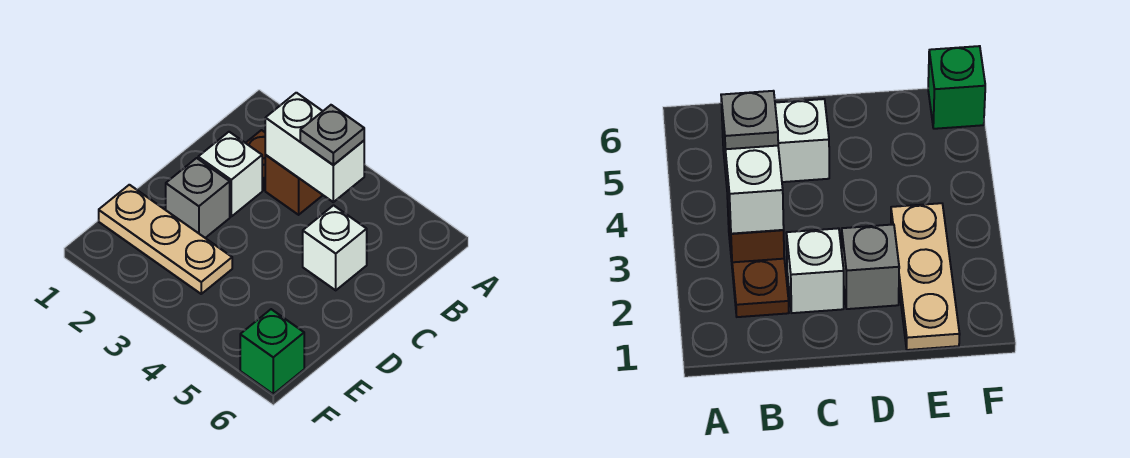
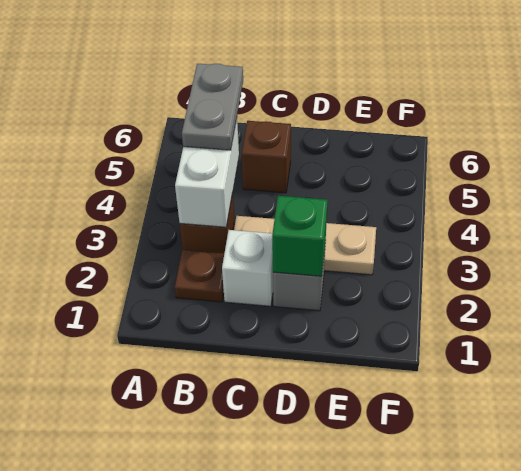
grey 1x1 plate [300,105,364,165] -> grey 1x2 plate [182,64,243,150]
white 1x1 brick [303,205,367,290] -> brown 1x1 brick [242,121,291,193]
tan 1x3 plate [99,185,232,294] -> tan 1x3 plate turned to [234,216,376,275]
green 1x1 brick [240,309,304,394] -> green 1x1 brick moved to [272,196,328,276]

